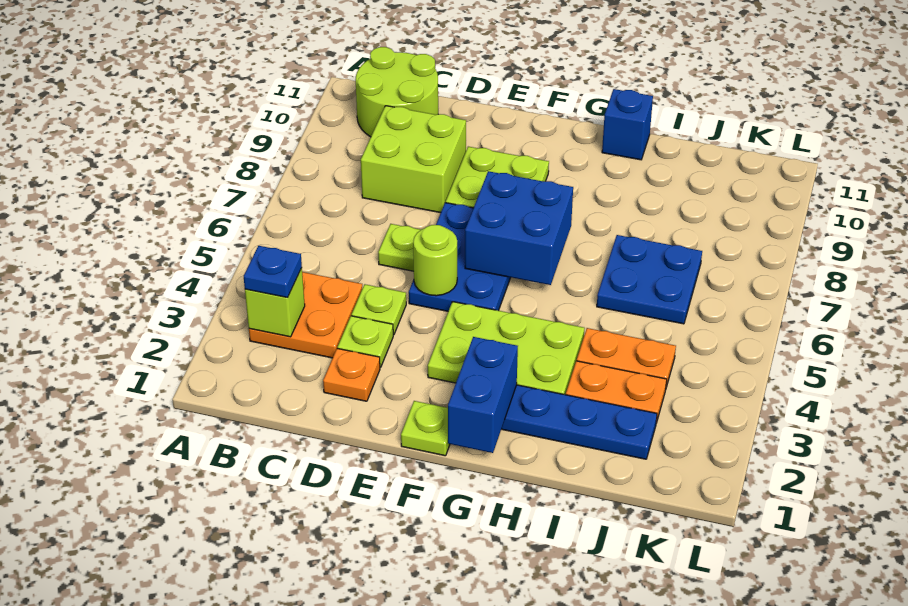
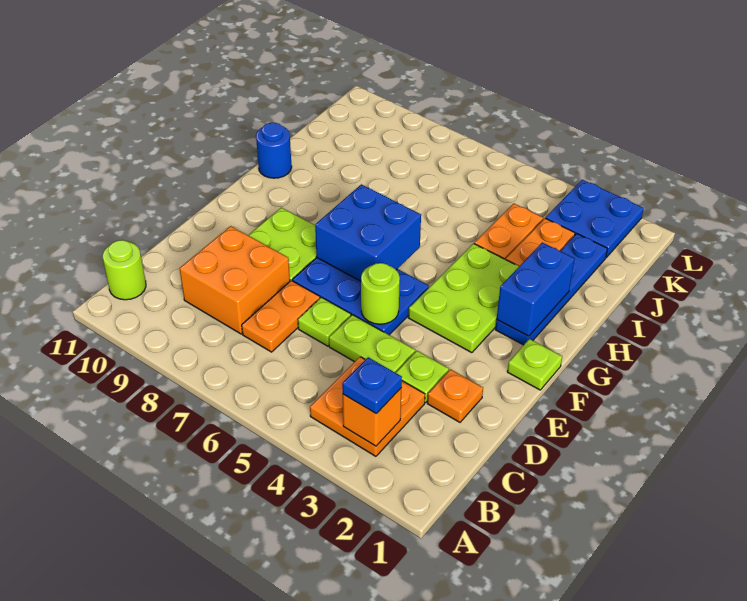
lime 1x1 brick [245,268,305,337] -> orange 1x1 brick [343,389,401,446]
lime 2x2 round brick [356,47,438,137] -> lime 1x1 round brick [103,240,146,300]
none -> orange 1x2 plate [242,281,320,352]
lime 2x2 brick [361,106,466,213] -> orange 2x2 brick [179,226,290,334]
lime 1x1 plate [351,284,406,335] -> lime 1x2 plate [329,315,415,373]
blue 1x2 brick [448,337,518,453] -> blue 1x2 brick turned to [497,243,575,336]
blue 1x1 brick [602,89,653,160] -> blue 1x1 round brick [256,123,292,178]
blue 2x2 plate [597,235,702,324] -> blue 2x2 plate moved to [546,180,644,257]

